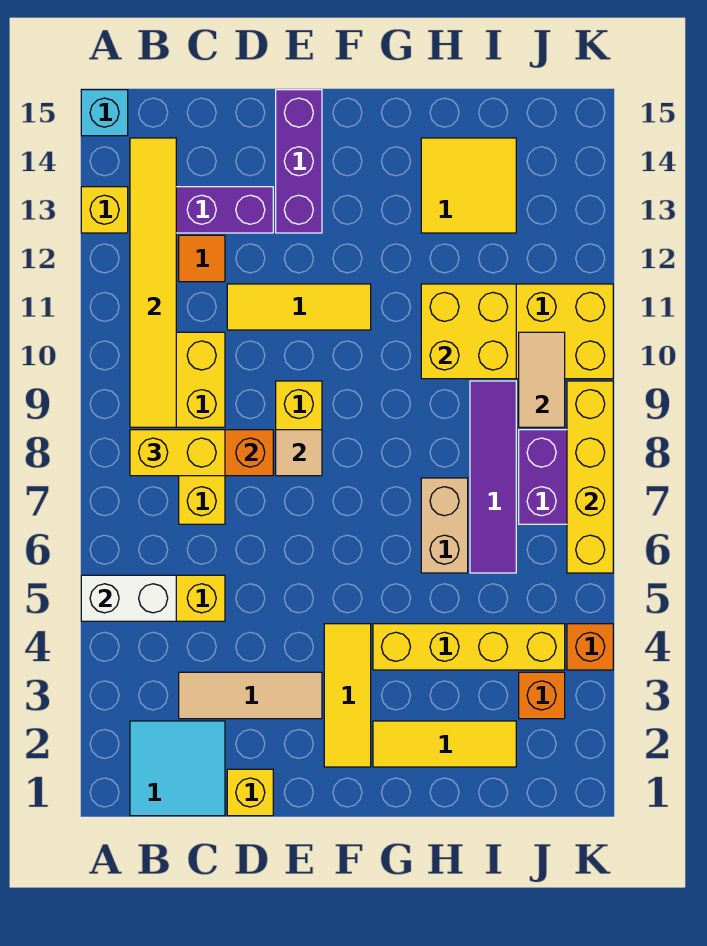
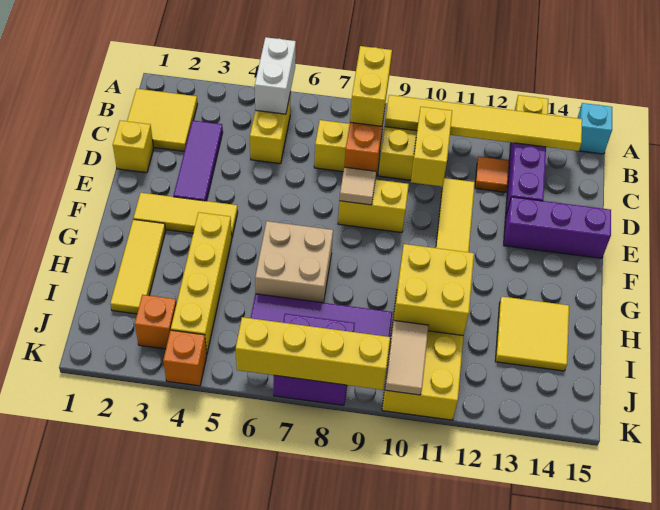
cyan 2x2 tile [130,721,225,816] -> yellow 2x2 tile [127,89,197,151]
tan 1x3 tile [179,672,322,719] -> purple 1x3 tile [173,121,223,201]
none -> yellow 1x2 brick [411,107,452,186]
tan 1x2 brick [421,478,468,573] -> tan 2x2 brick [255,221,333,303]
tan 1x2 tile [519,332,565,427] -> tan 1x2 tile turned to [385,321,429,395]

